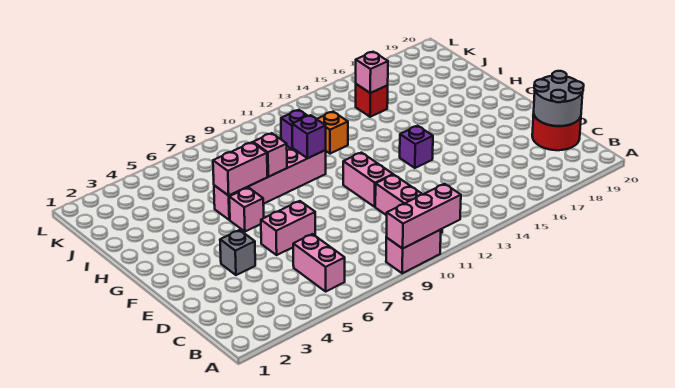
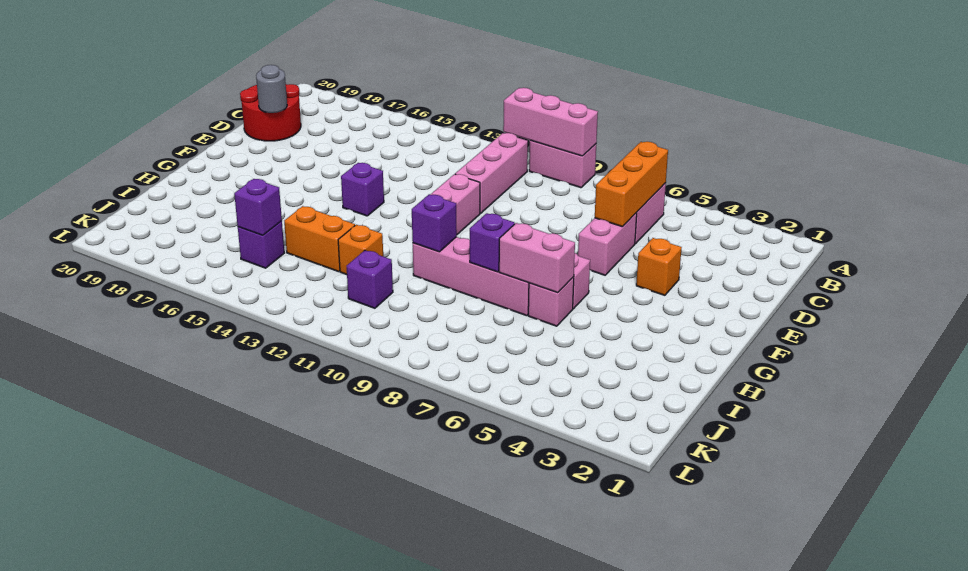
none -> orange 1x3 brick [595,142,668,227]
grey 2x2 round brick [534,71,584,126] -> grey 1x1 round brick [256,65,287,113]
grey 1x1 brick [220,230,255,275] -> orange 1x1 brick [636,238,682,295]
pink 1x2 brick [261,201,315,255] -> pink 1x2 brick turned to [578,213,637,275]
pink 1x1 brick [253,133,287,177] -> purple 1x1 brick [470,213,515,272]
none -> orange 1x2 brick [284,206,355,272]
red 1x1 brick [356,84,388,117] -> purple 1x1 brick [238,221,284,268]
pink 1x1 brick [356,52,388,93] -> purple 1x1 brick [234,179,282,235]

